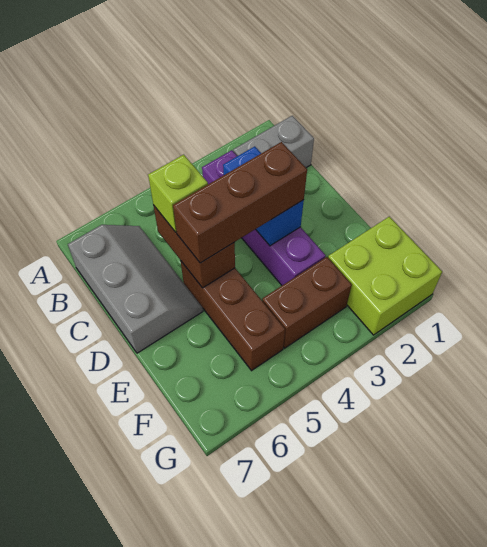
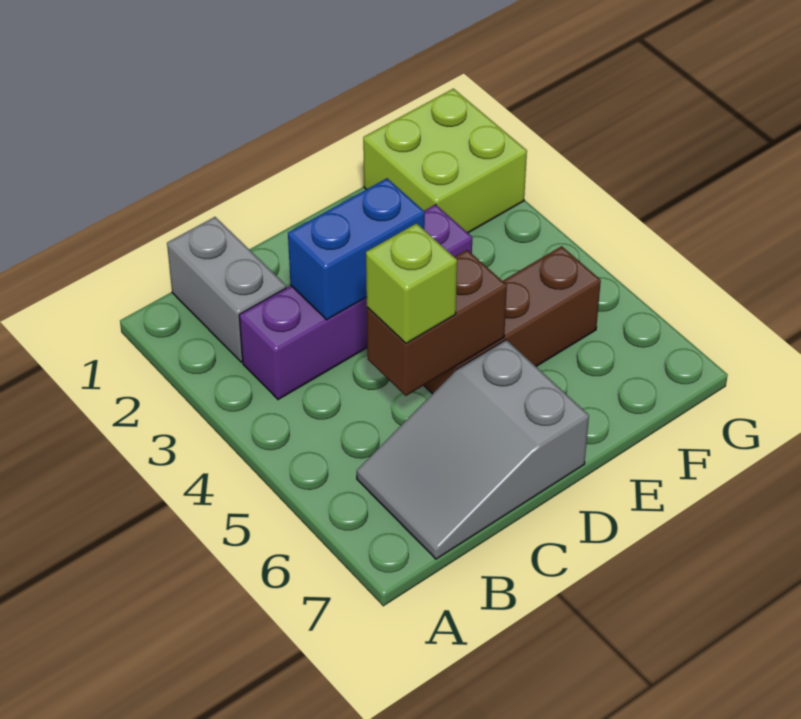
grey 2x3 slope [68,225,203,353] -> grey 2x3 slope turned to [357,340,589,559]
brown 1x3 brick [173,142,307,263] -> none
brown 1x2 brick [262,257,352,348] -> none

